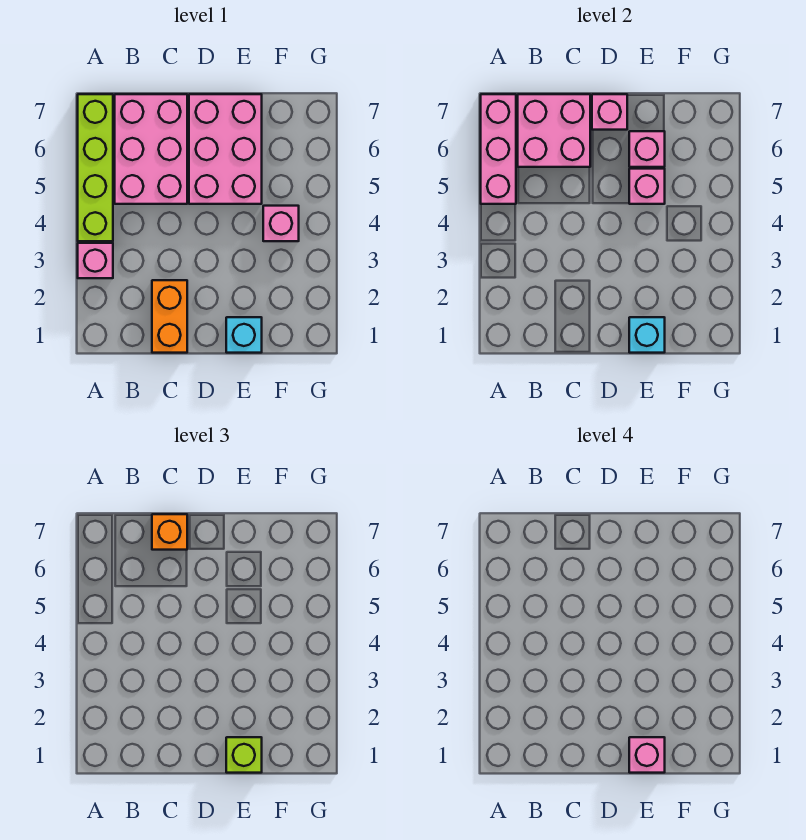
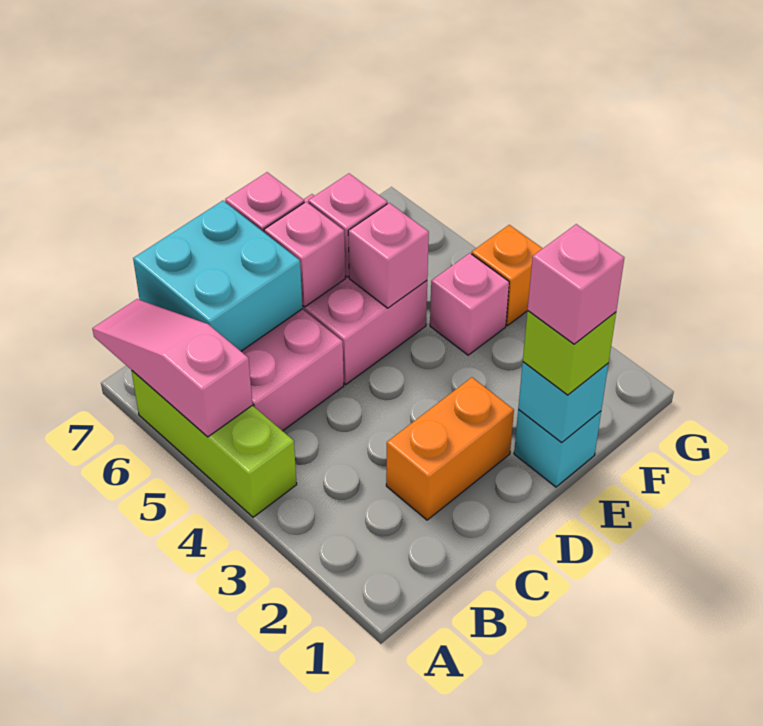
pink 1x1 brick [78,243,113,278] -> pink 1x1 brick moved to [264,202,345,307]
lime 1x4 brick [78,94,113,241] -> lime 1x3 brick [132,371,297,517]
pink 1x3 brick [481,94,516,204] -> pink 1x3 slope [92,299,253,437]
pink 2x2 brick [518,94,590,167] -> cyan 2x2 brick [133,201,302,351]
orange 1x2 brick [152,280,187,353] -> orange 1x2 brick turned to [386,377,514,520]
orange 1x1 brick [152,514,187,550] -> orange 1x1 brick moved to [472,225,543,326]

